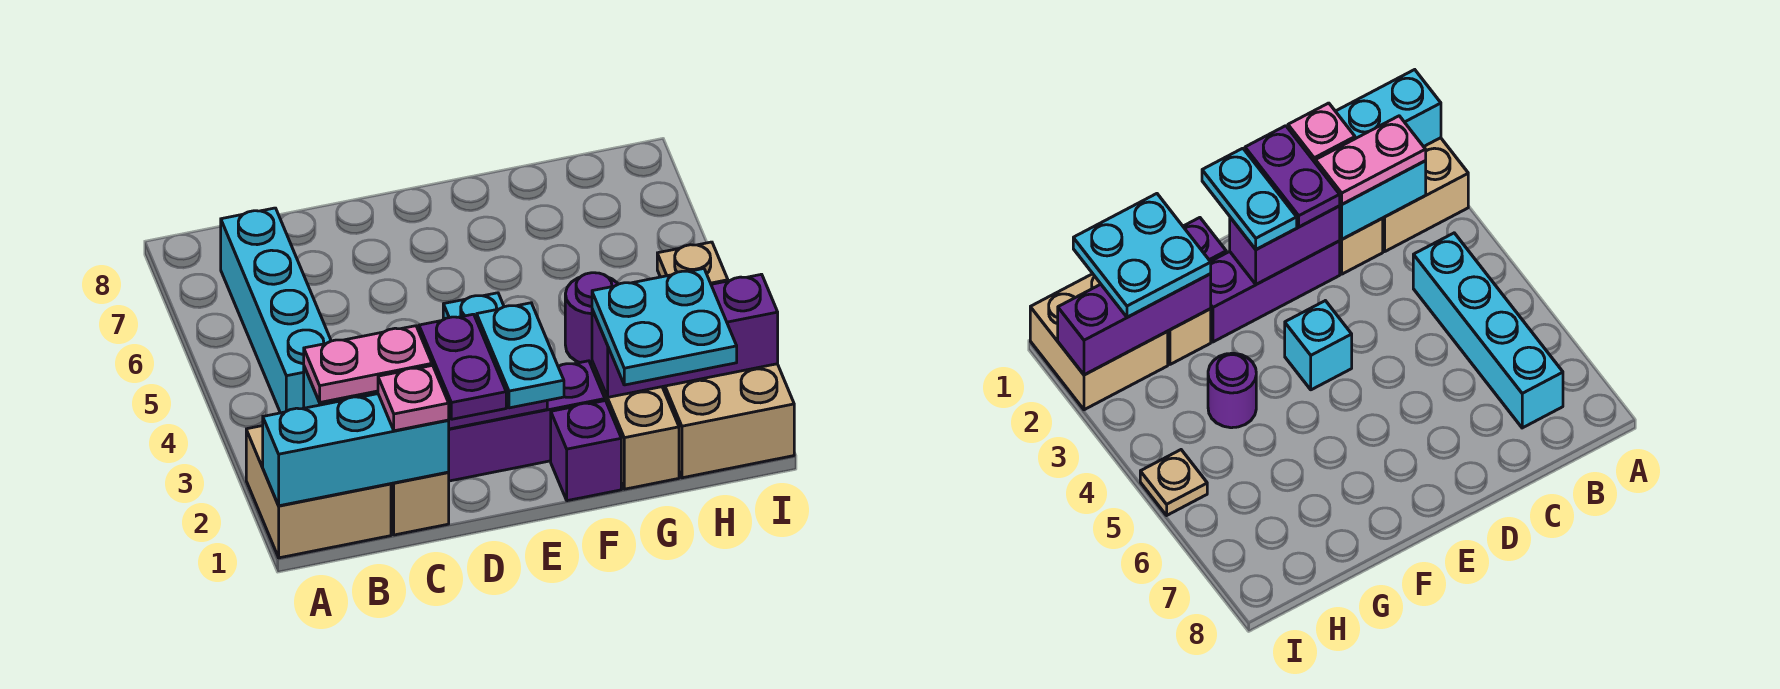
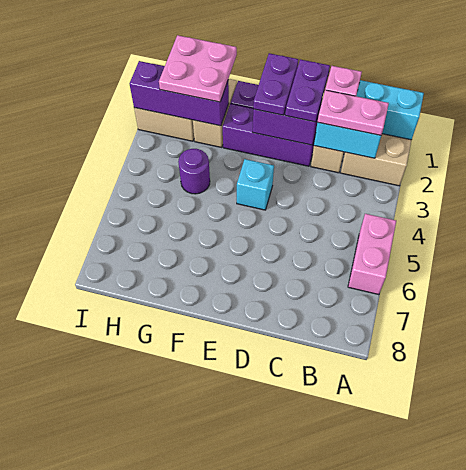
none -> pink 1x2 brick [348,214,396,295]
cyan 1x4 brick [221,208,331,413] -> none
cyan 1x2 plate [477,303,564,408] -> purple 1x2 plate [253,53,298,115]
cyan 2x2 plate [592,269,737,385] -> pink 2x2 plate [159,35,237,102]
tan 1x1 plate [657,242,728,284] -> none

